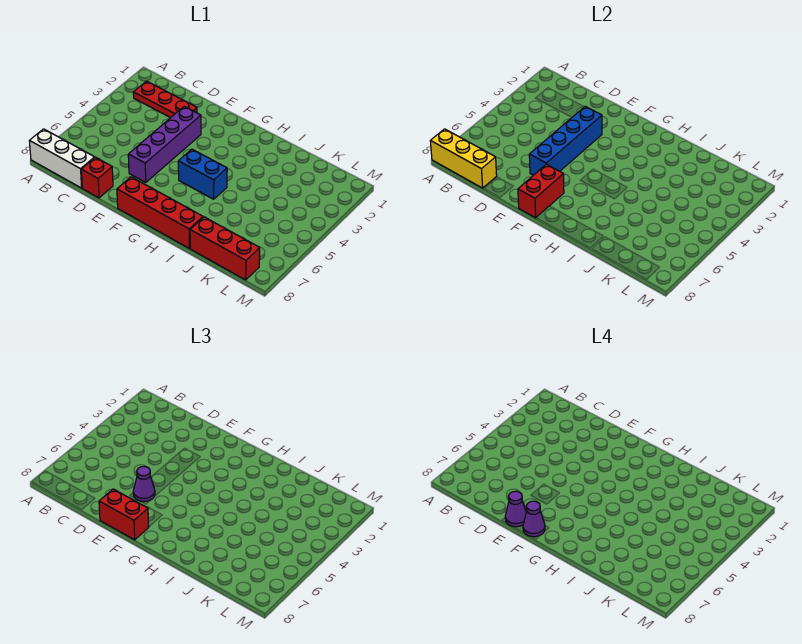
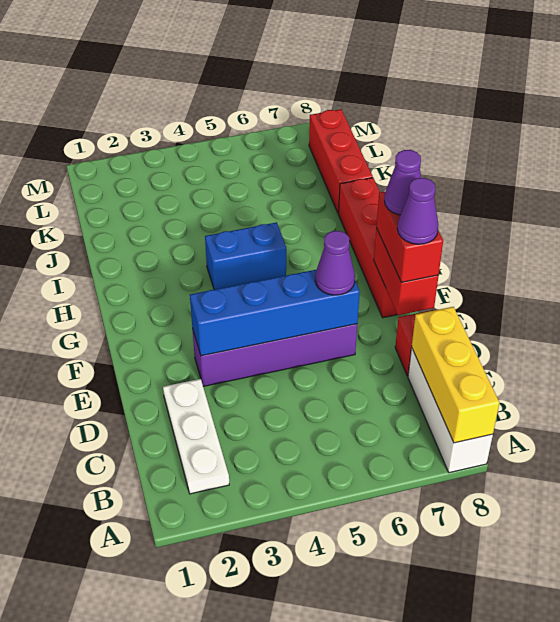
red 1x3 plate [133,81,197,118] -> white 1x3 plate [163,379,229,494]
red 1x2 brick [518,164,564,218] -> red 1x2 brick turned to [374,228,439,315]
blue 1x2 brick [178,149,227,199] -> blue 1x2 brick turned to [205,222,286,290]

